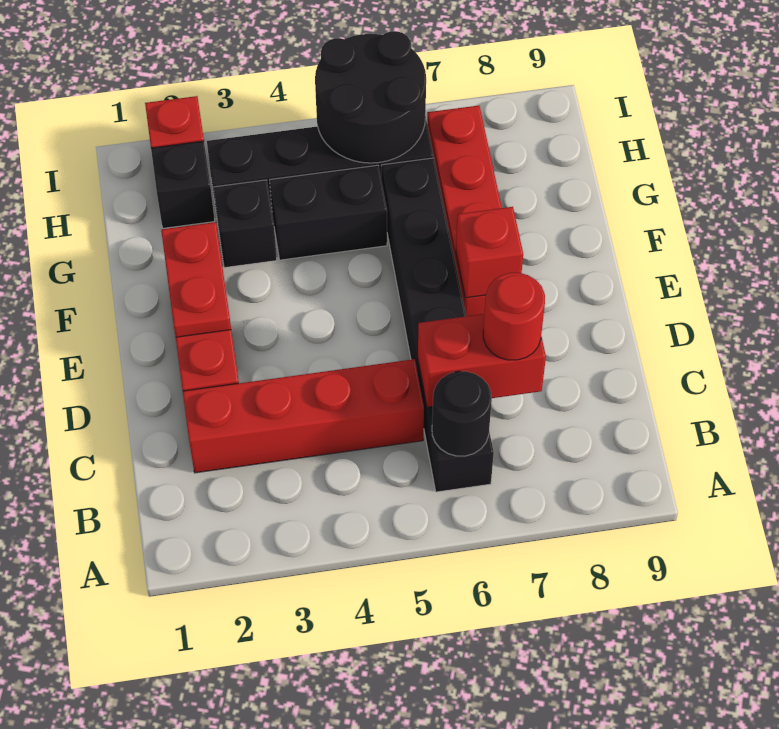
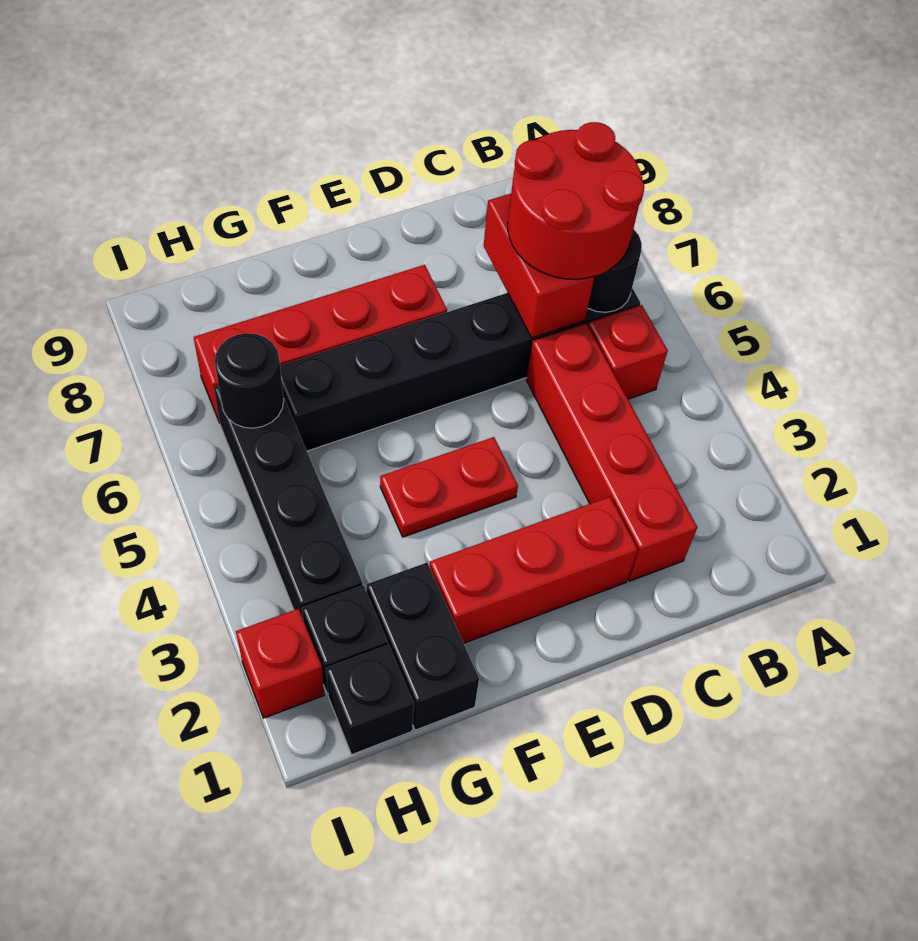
red 1x1 round brick [483,273,545,360] -> red 2x2 round brick [508,122,644,279]
red 1x2 plate [161,222,231,337] -> red 1x2 plate moved to [380,437,518,537]
red 1x1 brick [456,207,523,298] -> red 1x1 brick moved to [588,305,668,399]
black 1x1 brick [213,180,277,268] -> black 1x1 brick moved to [326,645,414,755]
black 1x2 brick [270,165,387,260] -> black 1x2 brick moved to [367,563,479,730]
black 2x2 round brick [315,31,426,163] -> black 1x1 round brick [215,333,284,428]

